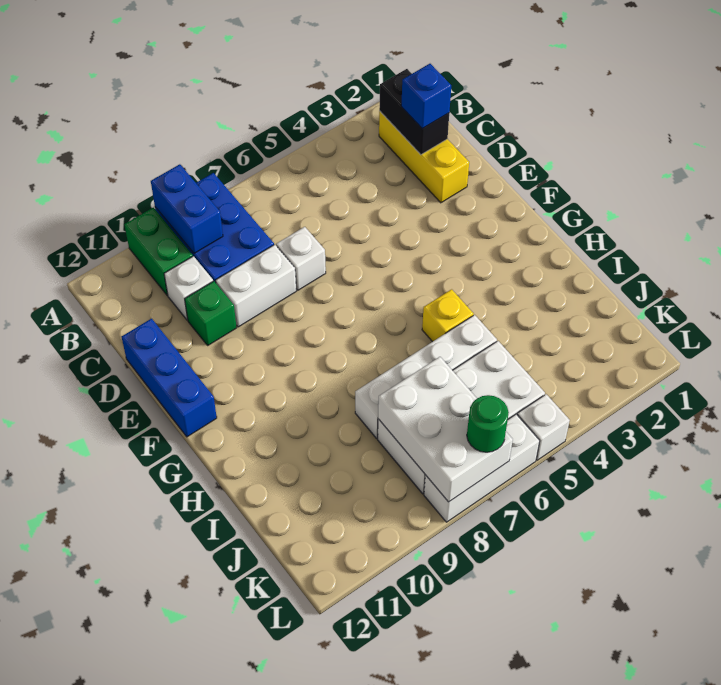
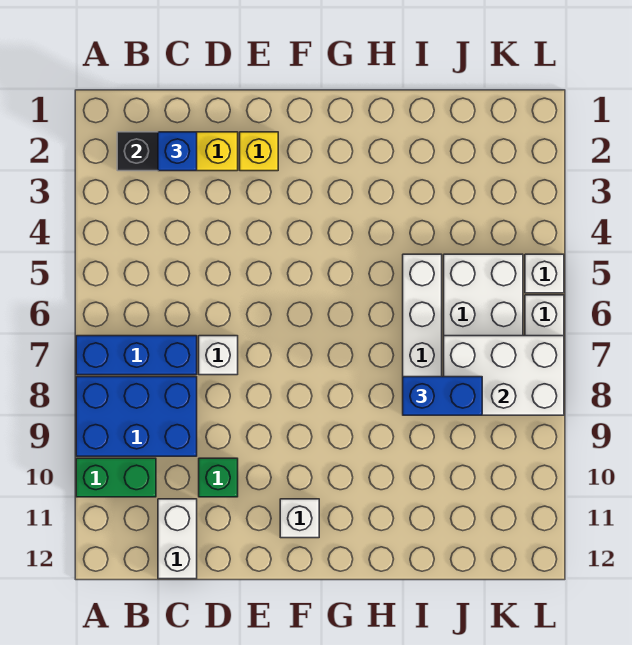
blue 1x2 brick [151,164,223,253] -> blue 1x2 brick moved to [403,377,482,415]
white 1x1 brick [164,256,213,320] -> white 1x1 brick moved to [280,499,319,538]
white 1x2 brick [216,245,296,327] -> white 1x2 brick moved to [158,499,197,579]
blue 1x3 brick [122,319,217,437] -> blue 1x3 brick moved to [76,336,197,375]
yellow 1x1 brick [422,289,473,342] -> yellow 1x1 brick moved to [240,132,278,171]
green 1x1 round brick [467,395,509,452] -> none

